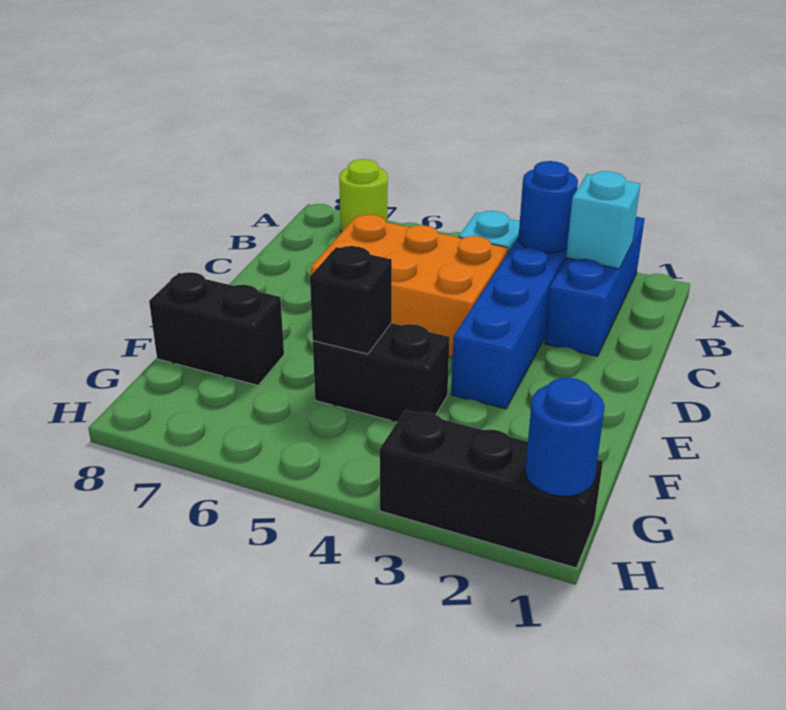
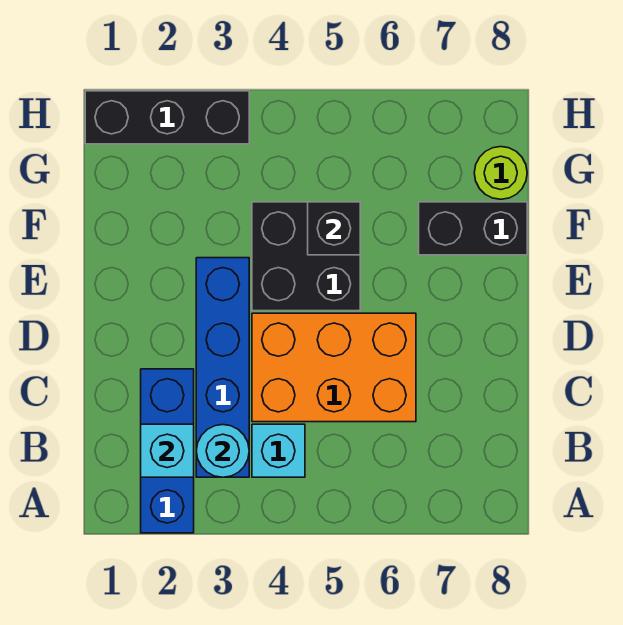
lime 1x1 round brick [339,159,388,232] -> lime 1x1 round brick moved to [474,147,527,199]
blue 1x1 round brick [519,161,578,253] -> cyan 1x1 round brick [196,425,249,477]
black 1x2 brick [313,323,450,422] -> black 2x2 brick [252,202,360,311]
blue 1x1 round brick [525,378,605,496] -> none

